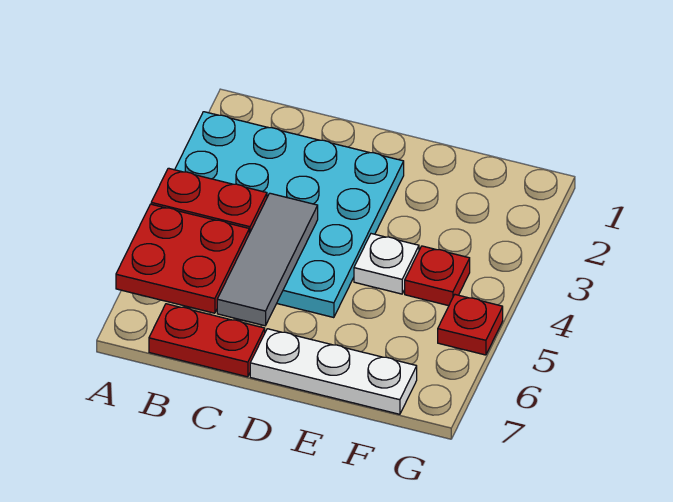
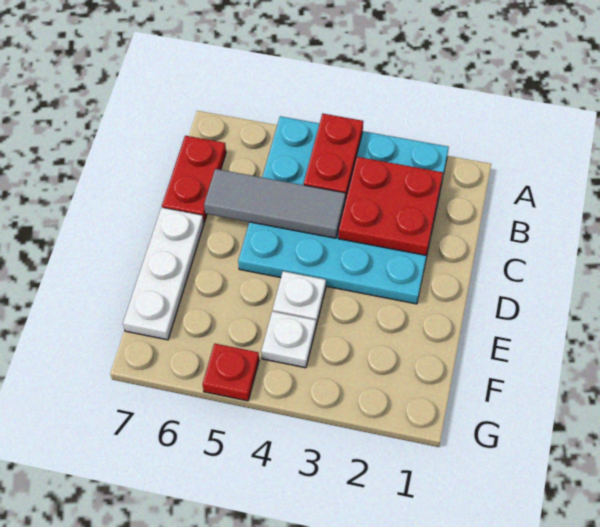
red 2x2 plate [116,204,249,313] -> red 2x2 plate moved to [338,157,443,255]
red 1x1 plate [405,246,470,306] -> white 1x1 plate [261,311,316,368]

